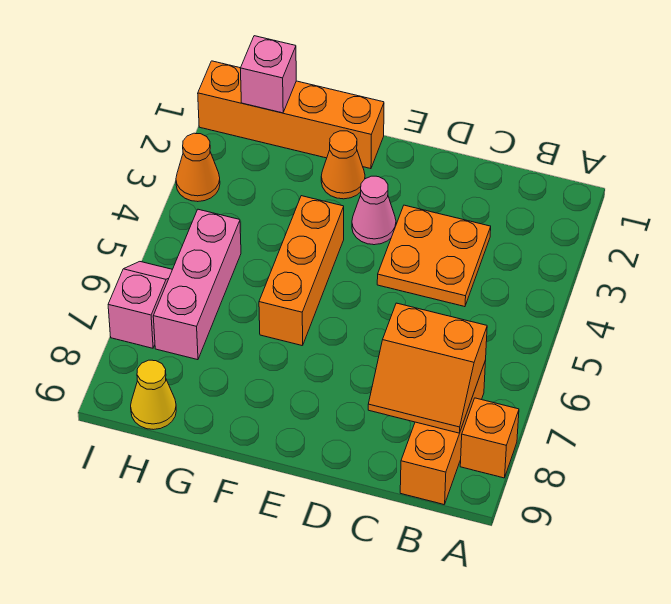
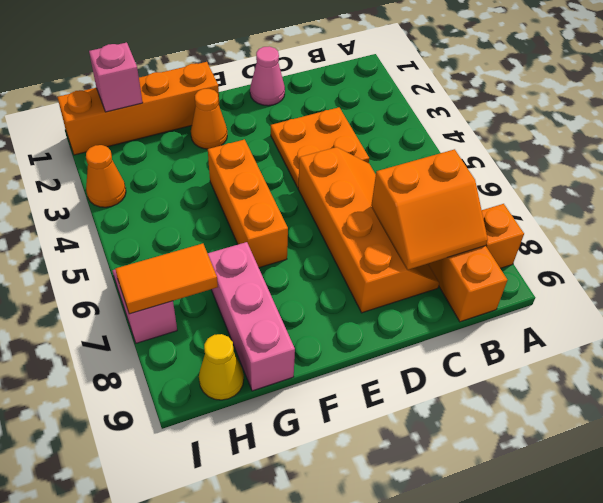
none -> orange 2x4 slope [298,147,439,313]
pink 1x1 cone [352,176,396,245] -> pink 1x1 cone moved to [250,46,285,106]
pink 1x3 brick [153,209,241,360] -> pink 1x3 brick moved to [208,242,295,391]
none -> orange 1x2 tile [115,244,218,314]

